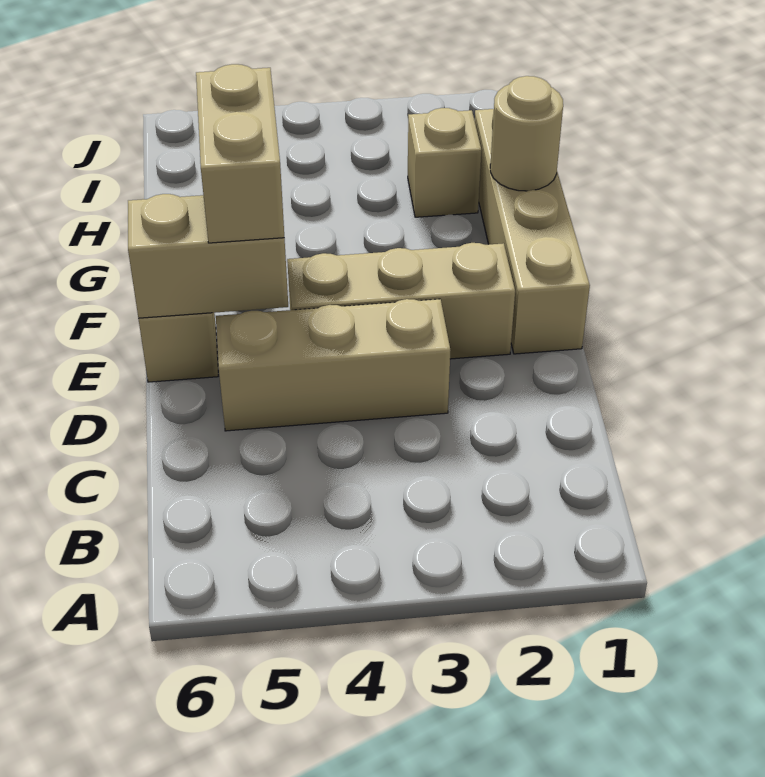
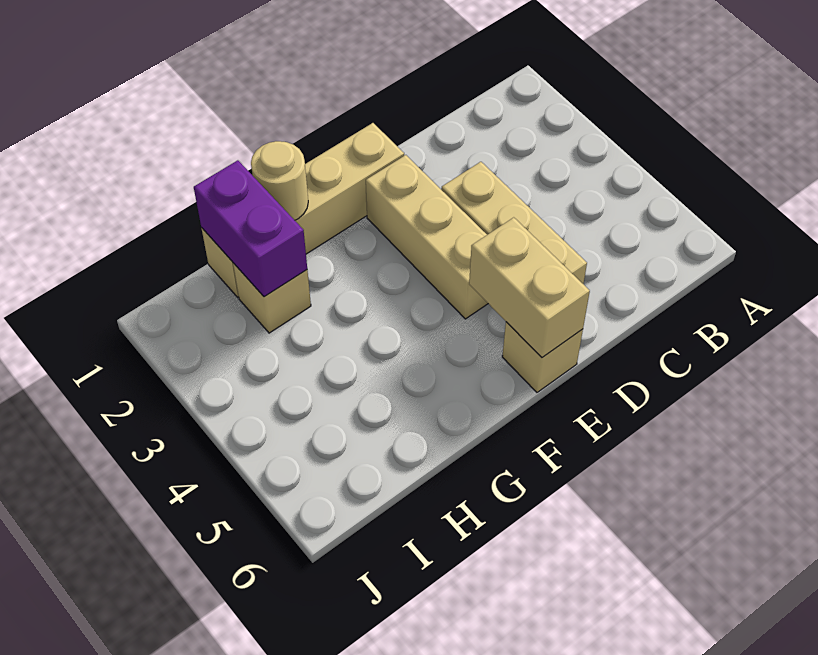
tan 1x2 brick [196,64,284,243] -> none
none -> purple 1x2 brick [194,160,307,297]

